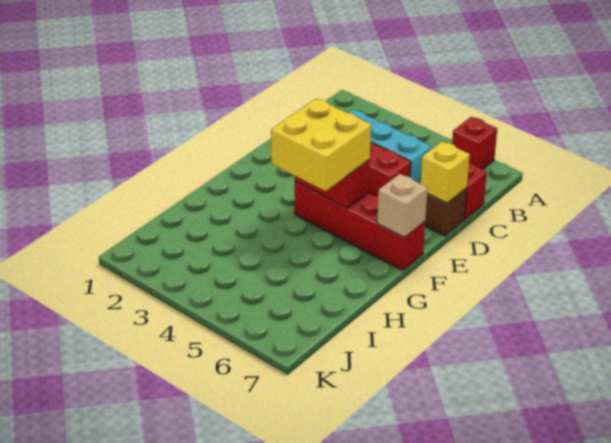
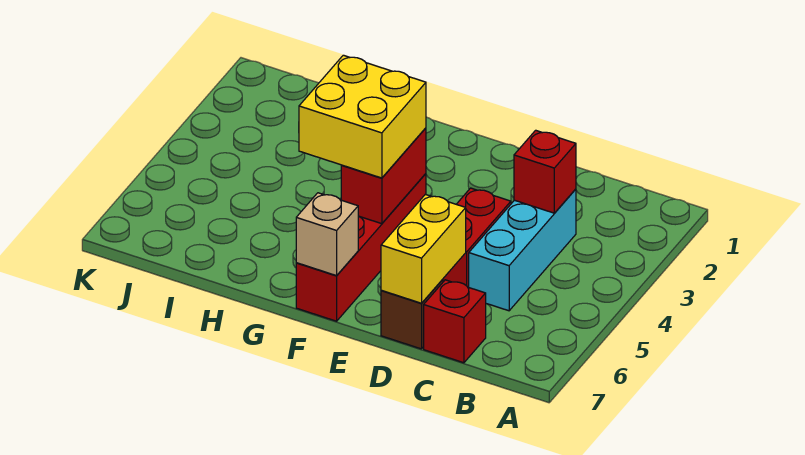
red 1x1 brick [452,117,497,170] -> red 1x1 brick moved to [514,130,576,213]
yellow 1x1 brick [421,141,470,203] -> yellow 1x2 brick [381,194,466,303]

